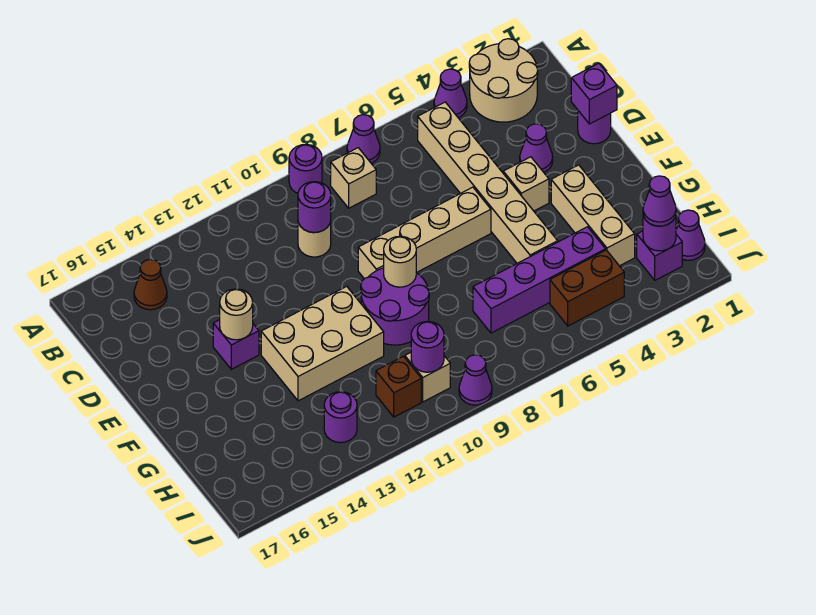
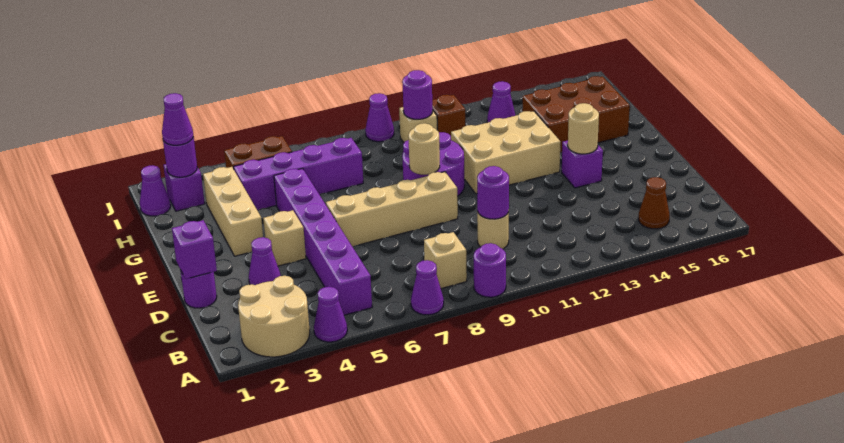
tan 1x6 brick [418,102,558,263] -> purple 1x6 brick [274,168,372,315]
none -> brown 2x3 brick [522,76,630,152]
purple 1x1 round brick [324,392,357,443] -> purple 1x1 cone [487,81,516,123]

